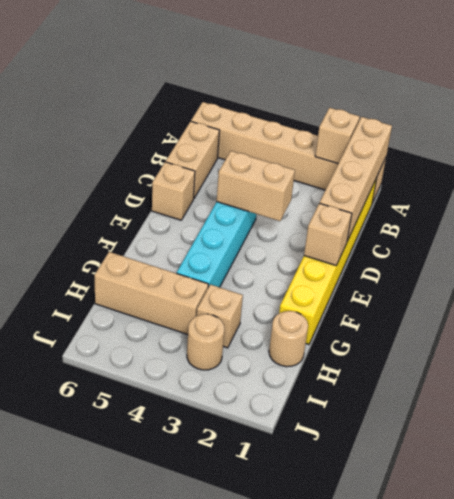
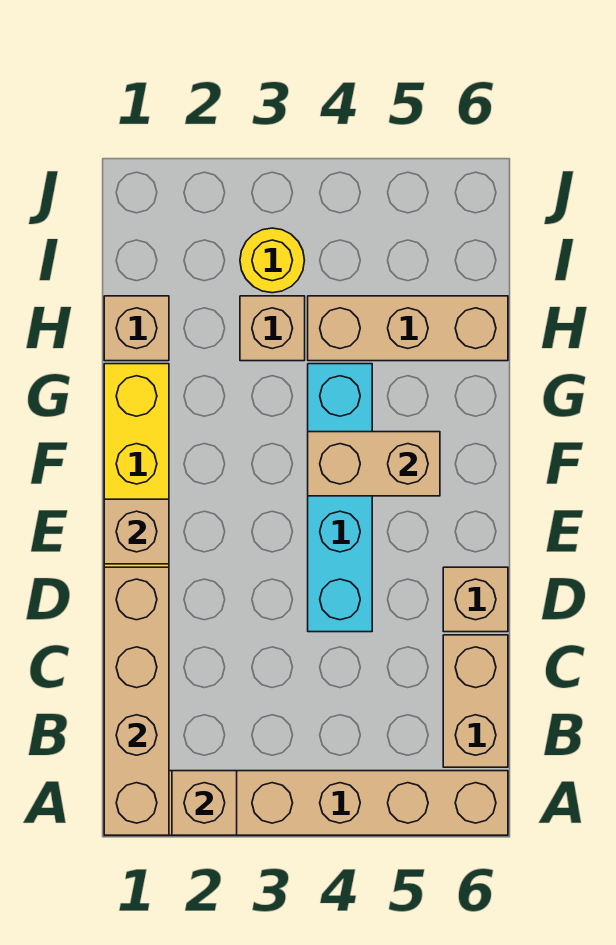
tan 1x2 brick [217,151,295,221] -> tan 1x2 brick moved to [308,432,440,496]
tan 1x1 round brick [269,311,308,367] -> tan 1x1 brick [104,296,169,361]
tan 1x1 round brick [187,314,224,370] -> yellow 1x1 round brick [240,228,304,293]

